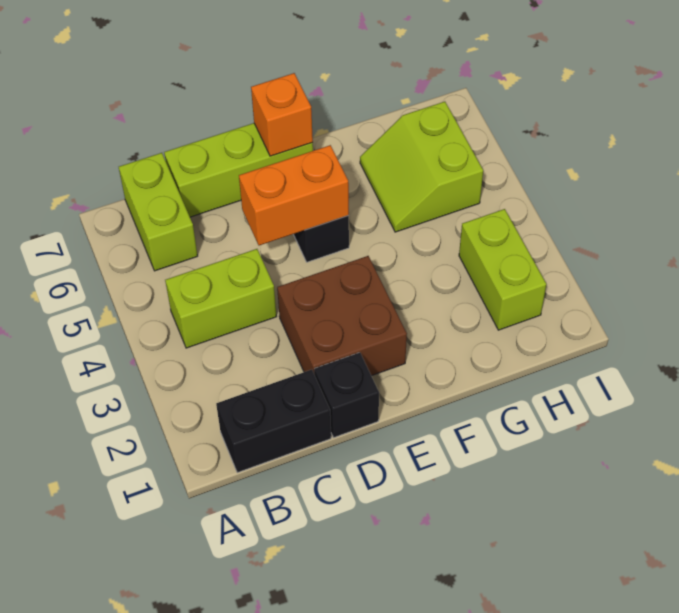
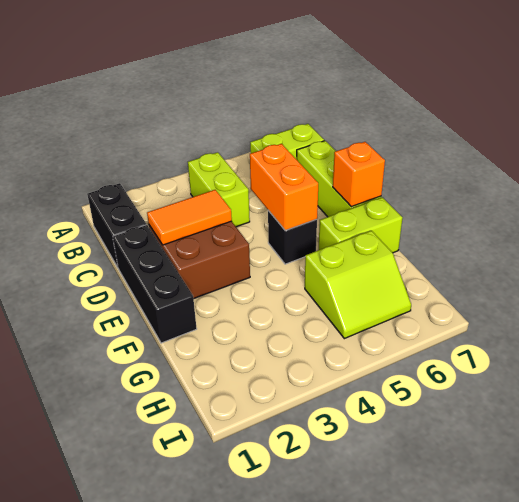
black 1x1 brick [314,353,379,438] -> black 1x3 brick [113,225,197,343]
none -> orange 1x2 tile [147,190,232,245]
lime 2x2 slope [360,102,483,232] -> lime 2x2 slope turned to [305,231,411,339]
lime 1x2 brick [459,209,546,330] -> lime 1x2 brick moved to [319,197,403,253]

